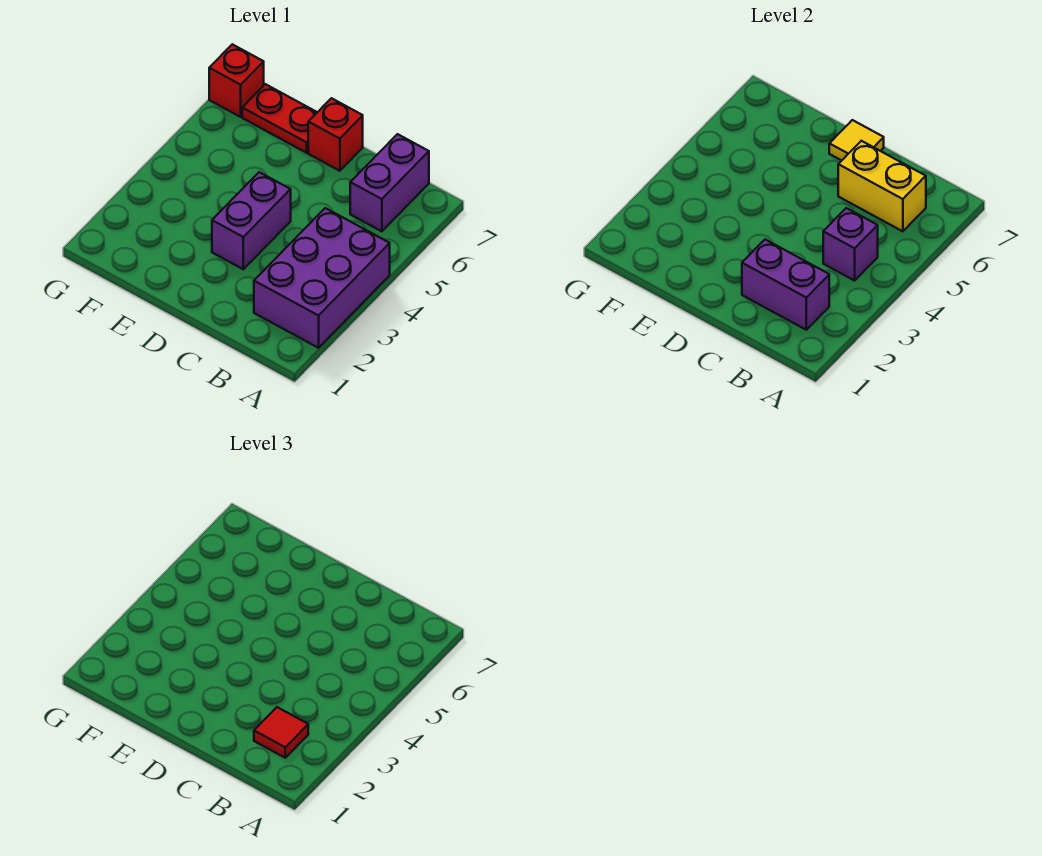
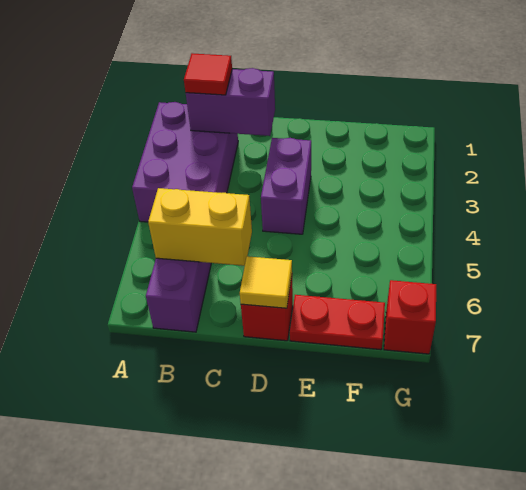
purple 1x1 brick [823,208,878,281] -> none

